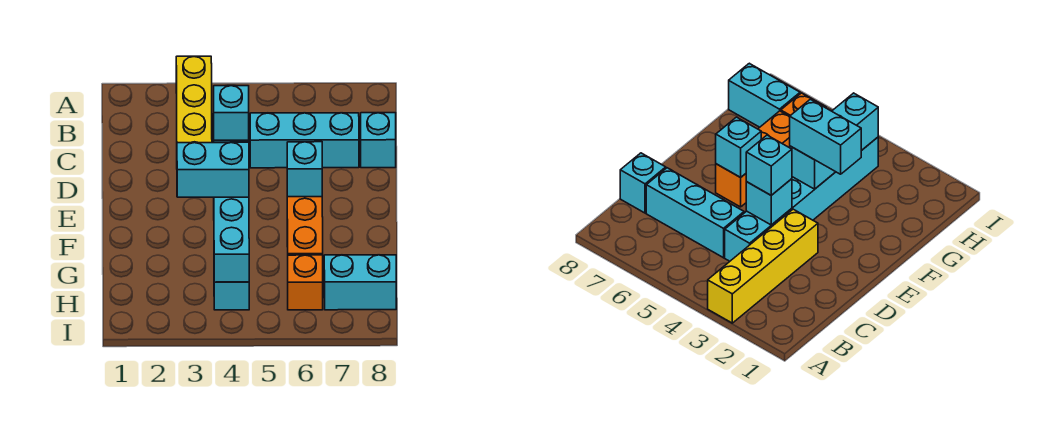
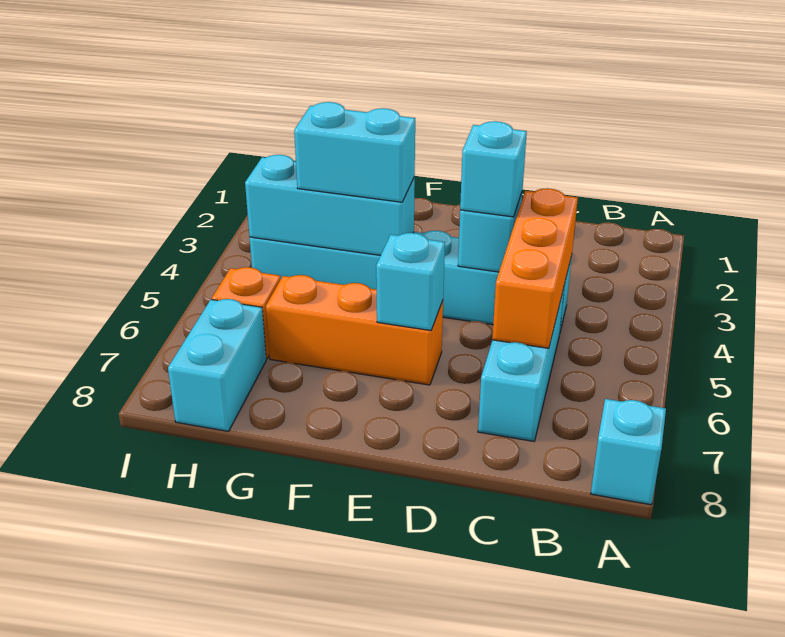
yellow 1x4 brick [176,56,212,143] -> none
none -> orange 1x3 brick [492,188,578,348]
cyan 1x1 brick [361,113,396,168] -> cyan 1x1 brick moved to [591,399,666,505]
cyan 1x2 brick [177,142,249,197] -> cyan 1x2 brick turned to [294,102,415,202]

